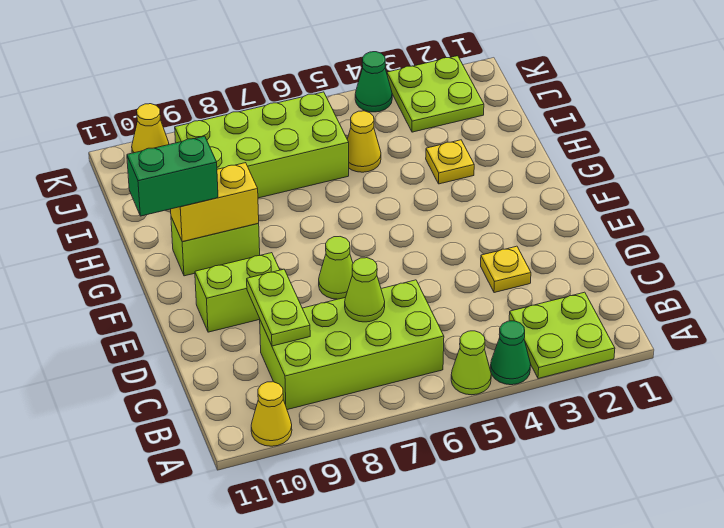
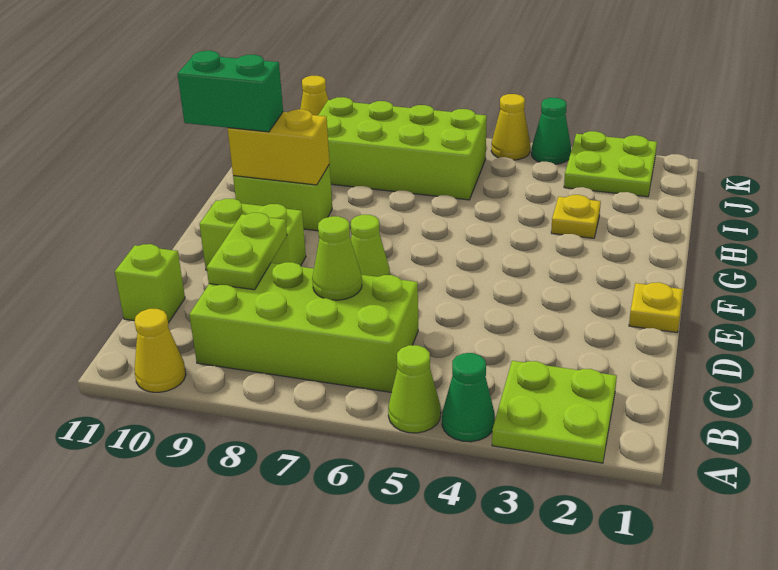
none -> lime 1x1 brick [115,244,185,323]
yellow 1x1 plate [481,246,531,293] -> yellow 1x1 plate moved to [629,282,683,332]
yellow 1x1 cone [347,111,381,172] -> yellow 1x1 cone moved to [491,94,530,160]

